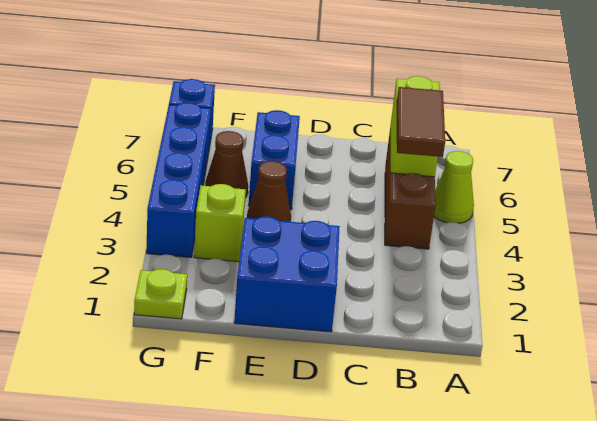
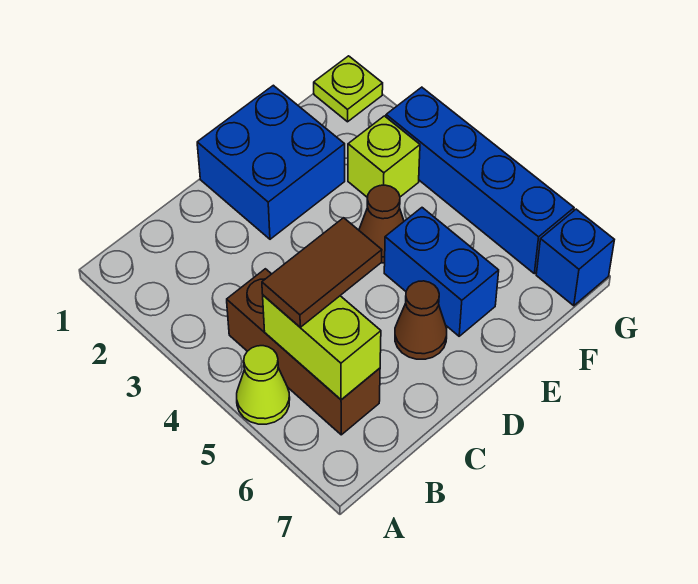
brown 1x2 tile [397,87,445,157] -> brown 1x2 tile turned to [262,218,382,327]
brown 1x1 cone [205,131,248,198] -> brown 1x1 cone moved to [395,281,447,359]

